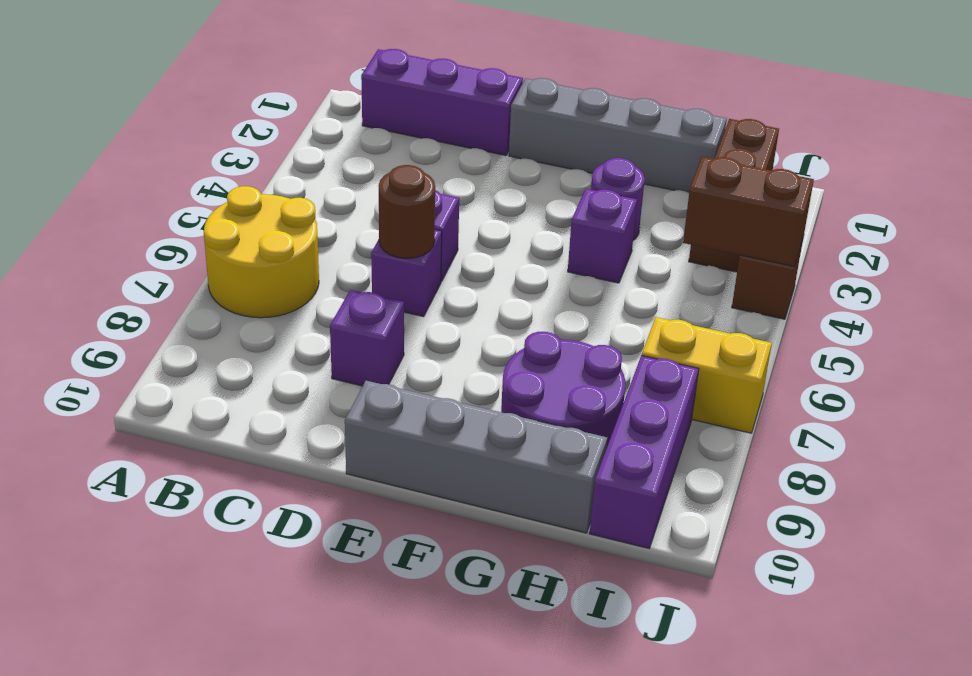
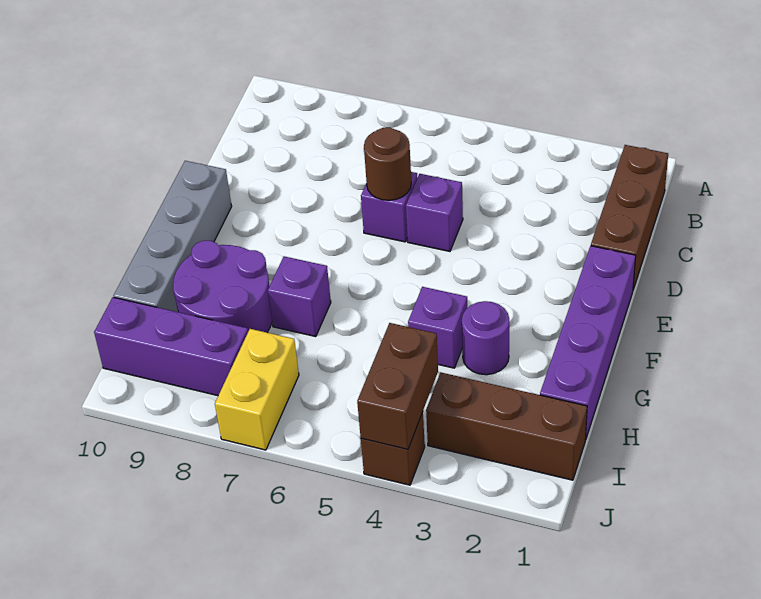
yellow 2x2 round brick [204,186,319,318] -> none
purple 1x3 brick [361,49,523,155] -> brown 1x3 brick [591,145,668,290]
purple 1x1 brick [330,290,404,386] -> purple 1x1 brick moved to [268,256,331,337]
grey 1x4 brick [509,78,727,193] -> purple 1x4 brick [540,246,636,440]

